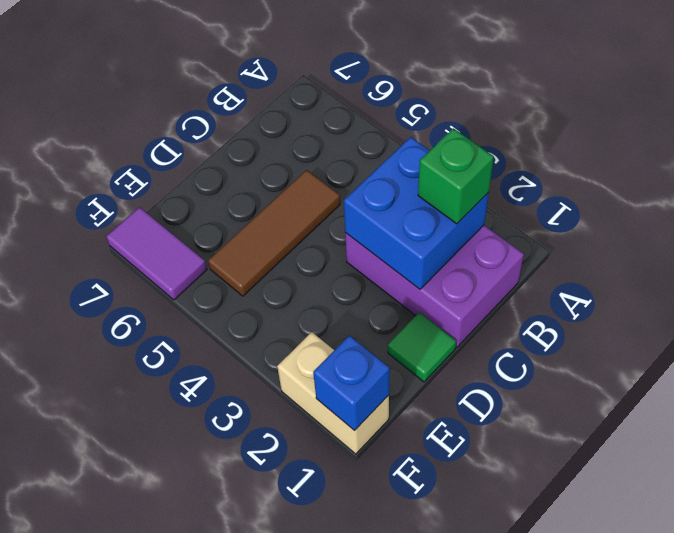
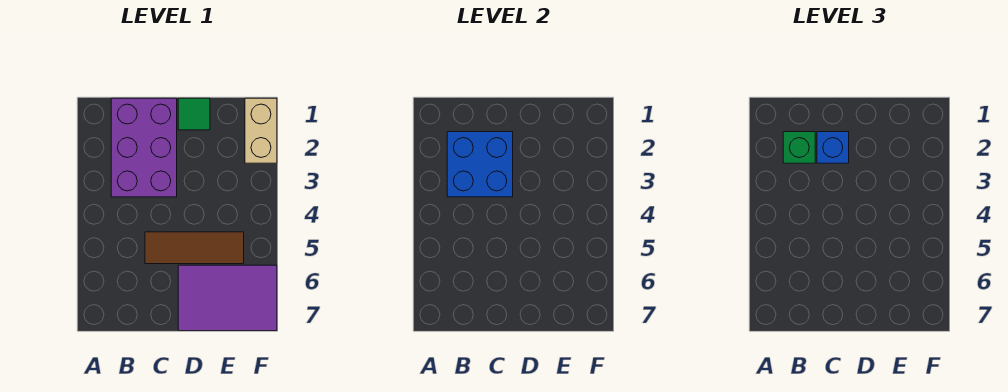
blue 1x1 brick [313,336,390,431] -> blue 1x1 brick moved to [817,132,849,163]
purple 1x2 tile [106,207,207,300] -> purple 2x3 tile [178,265,277,331]

